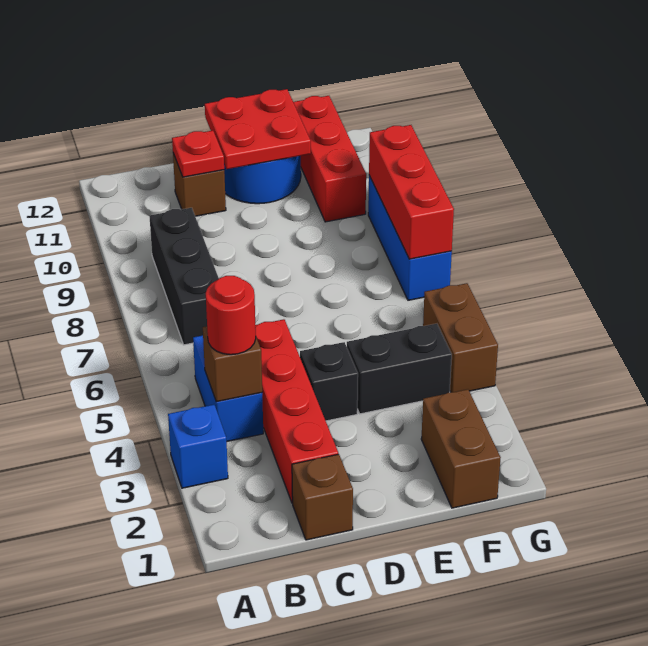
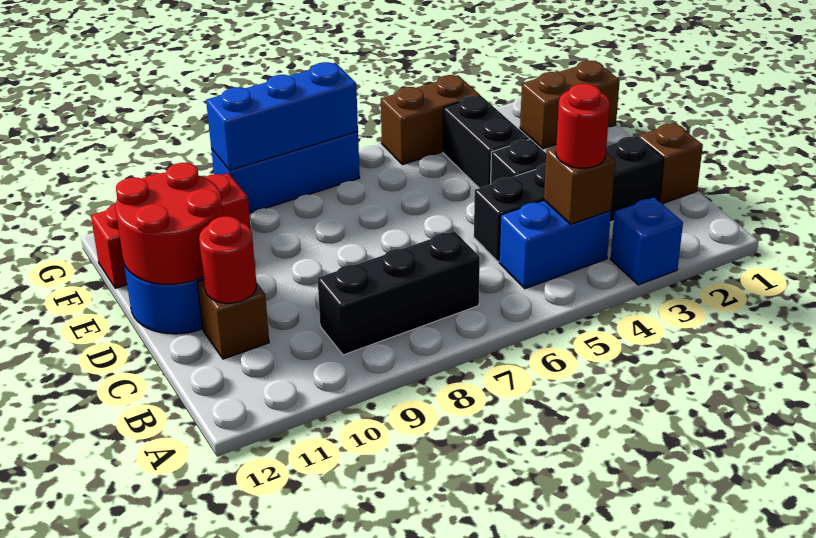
red 1x4 brick [255,319,338,503] -> black 1x4 brick [474,136,664,262]
red 1x1 plate [172,130,224,177] -> red 1x1 round brick [199,216,256,303]
red 2x2 plate [205,89,311,169] -> red 2x2 round brick [115,163,223,284]
red 1x3 brick [369,125,454,259] -> blue 1x3 brick [206,62,358,170]

